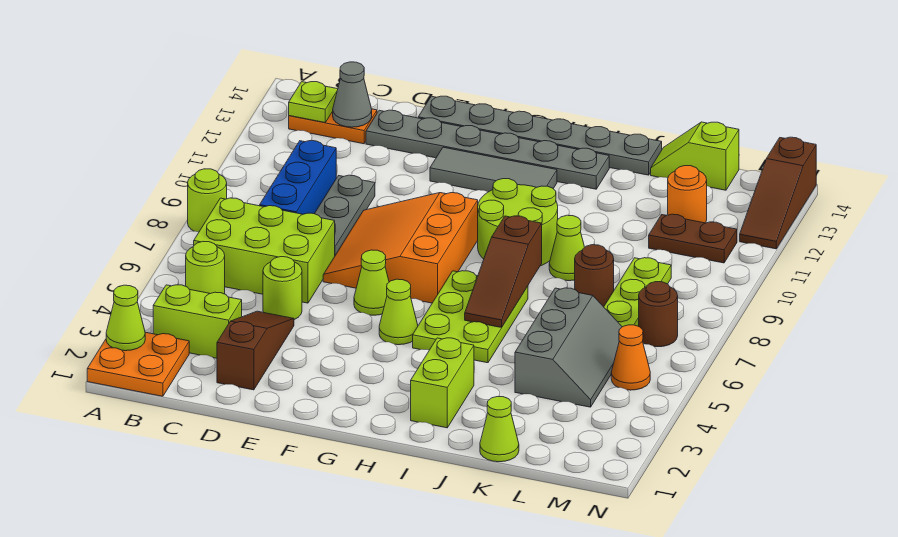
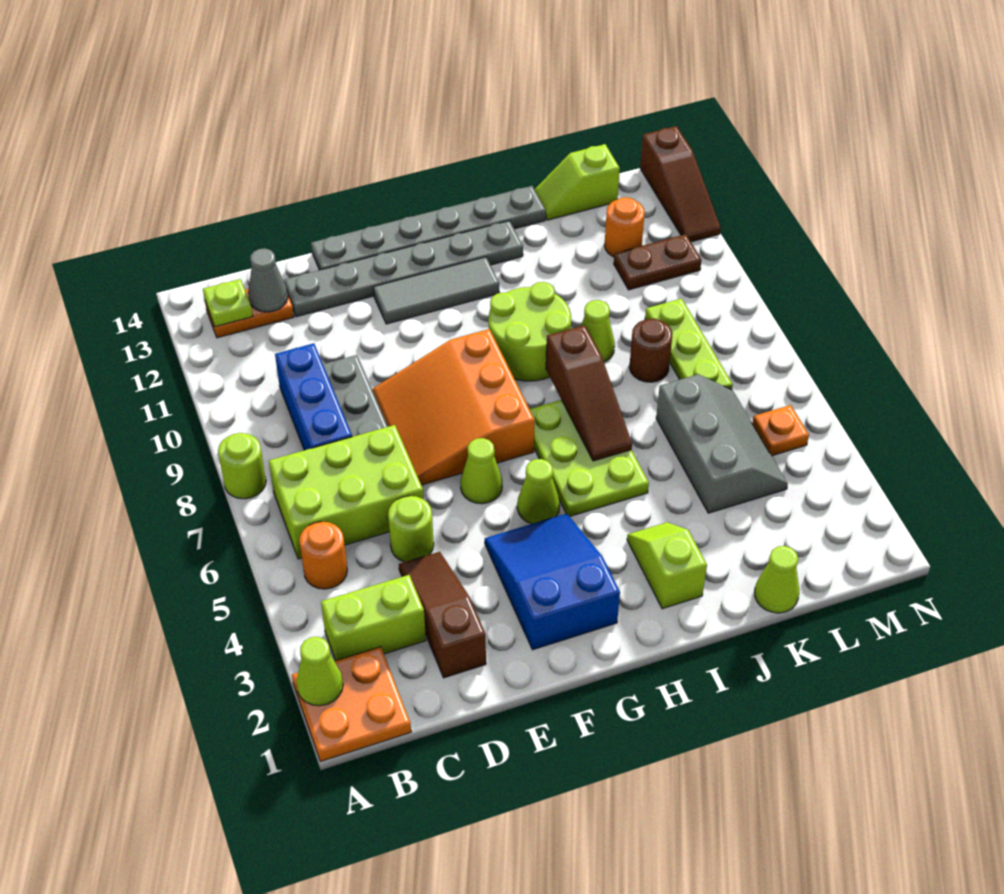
lime 1x1 round brick [186,242,225,294] -> orange 1x1 round brick [299,522,347,589]
none -> blue 2x3 slope [485,514,620,650]
lime 1x2 brick [411,338,474,428] -> lime 1x2 slope [627,522,707,609]
orange 1x1 cone [611,325,650,390] -> orange 1x1 plate [753,405,809,456]
brown 1x1 round brick [639,282,678,347] -> none

